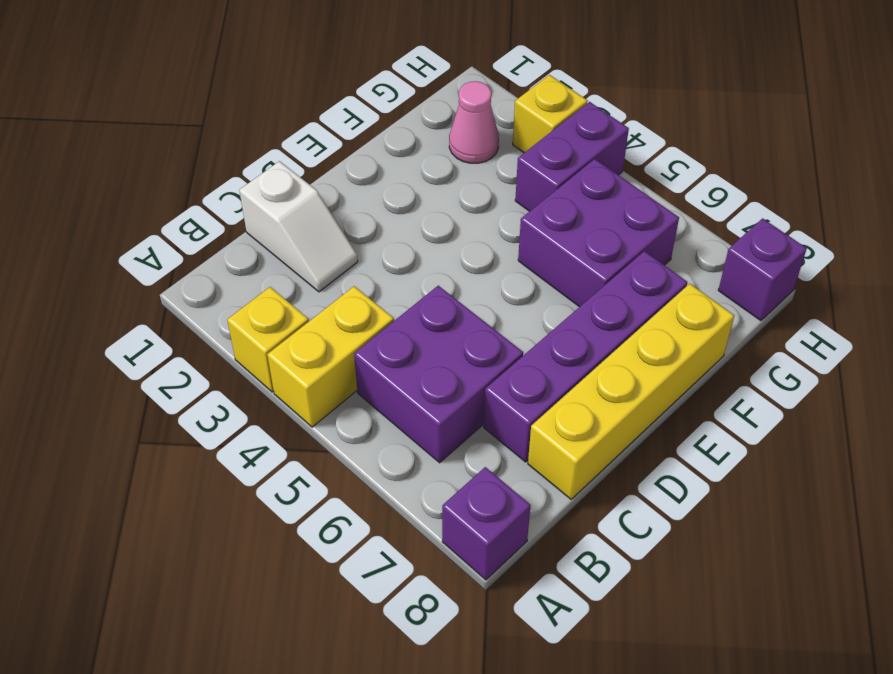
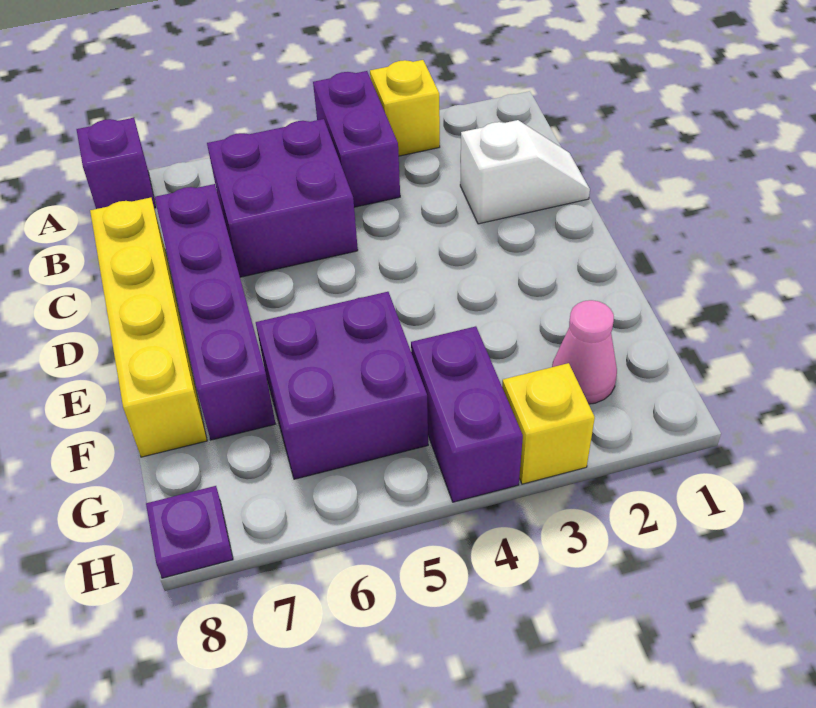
yellow 1x2 brick [267,286,394,427] -> purple 1x2 brick [313,71,400,207]
white 1x2 slope [239,161,358,292] -> white 1x2 slope turned to [460,120,590,224]
purple 1x1 brick [718,218,807,321] -> purple 1x1 plate [146,486,233,578]

